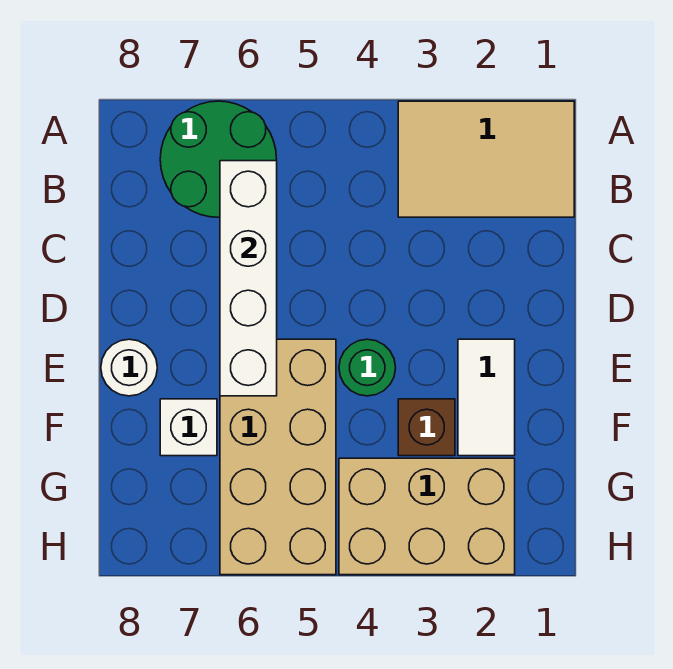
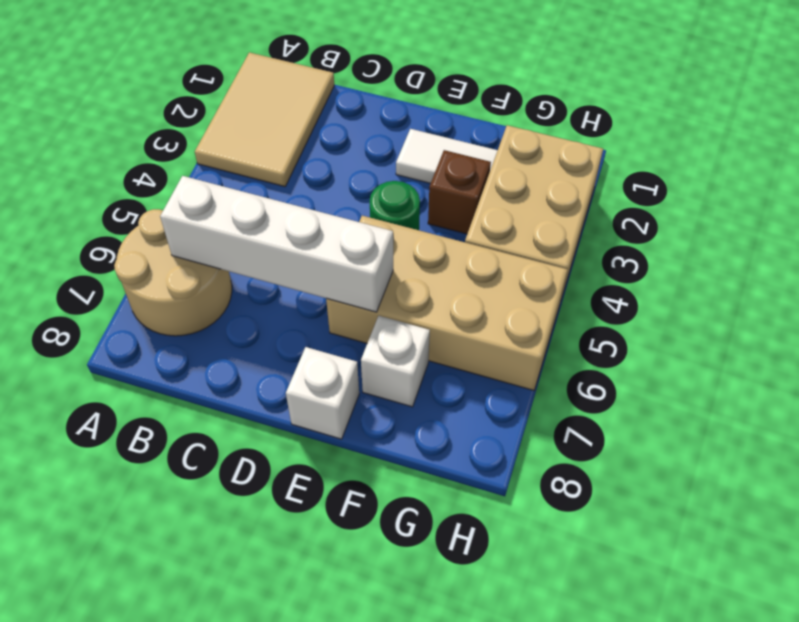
green 2x2 round brick [160,101,277,217] -> tan 2x2 round brick [114,209,232,336]
white 1x1 round brick [101,339,157,396] -> white 1x1 brick [286,347,359,439]

